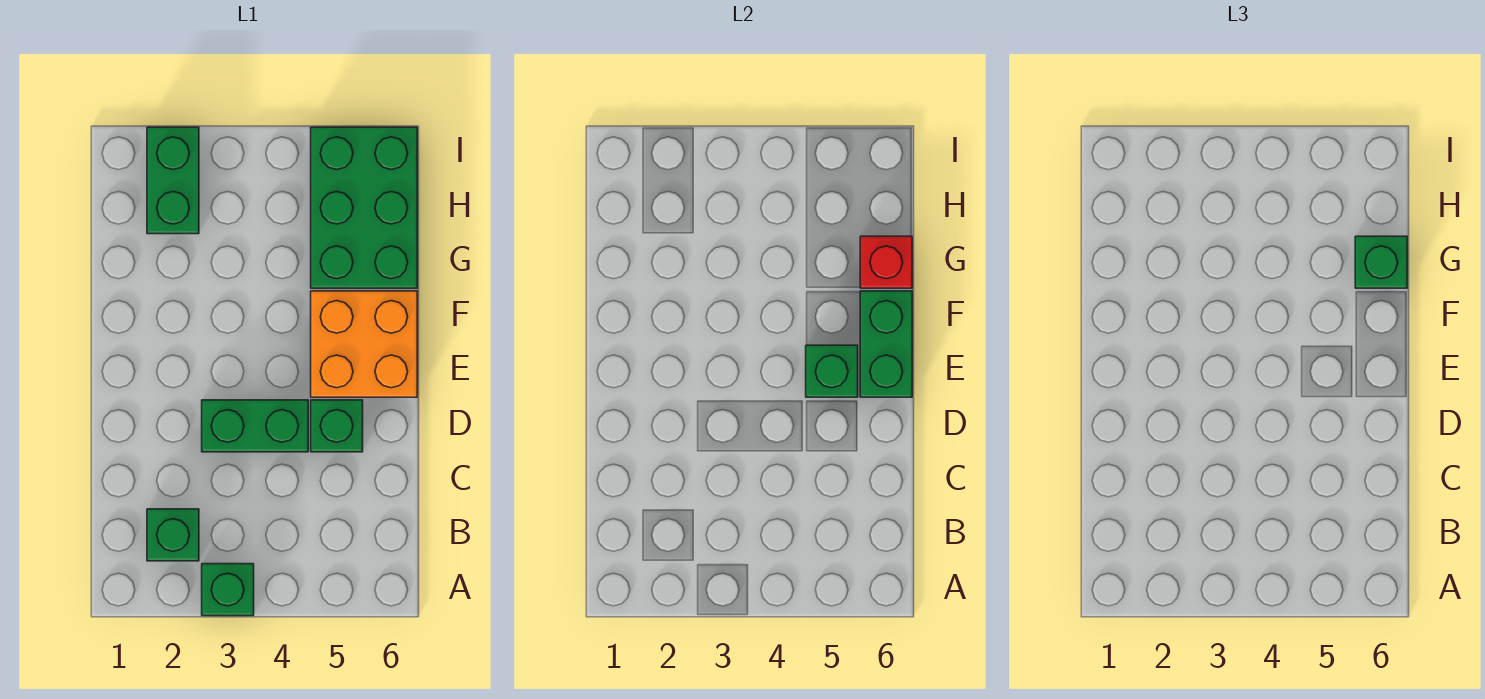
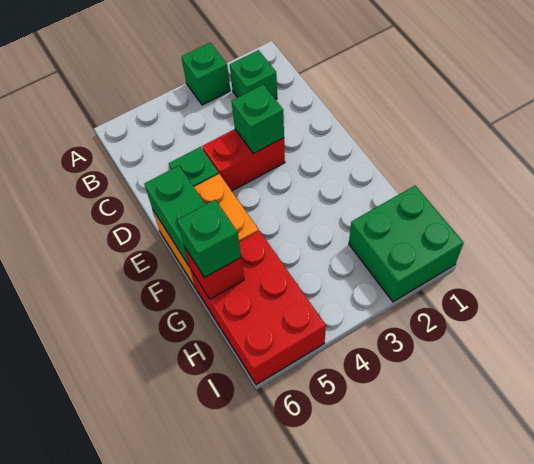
green 1x2 brick [202,400,308,452] -> red 1x2 brick [202,129,285,191]
green 1x1 brick [806,345,858,397] -> green 1x1 brick moved to [231,85,284,154]
green 2x3 brick [311,127,417,288] -> red 2x3 brick [191,231,326,385]
green 1x2 brick [147,127,199,234] -> green 2x2 brick [349,186,464,302]

